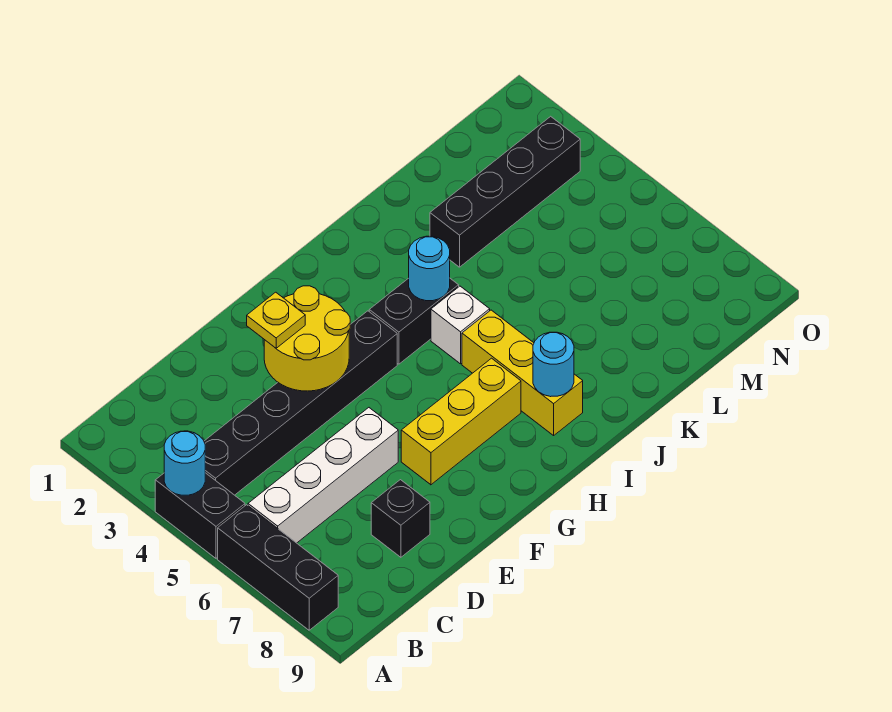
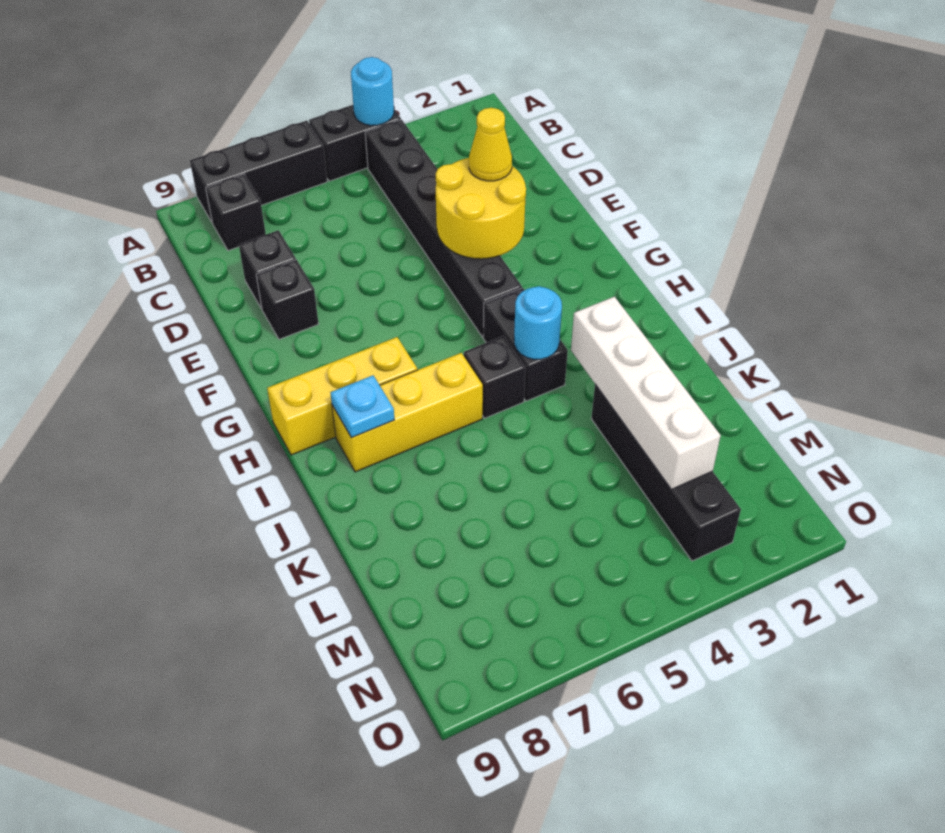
white 1x4 brick [248,408,398,543] -> white 1x4 brick moved to [571,297,721,489]
none -> black 1x1 brick [206,174,266,251]
yellow 1x1 plate [247,292,305,348] -> yellow 1x1 cone [469,108,512,181]
none -> black 1x1 brick [256,260,319,339]
yellow 1x3 brick [401,358,521,485] -> yellow 1x3 brick turned to [267,337,417,455]
white 1x1 brick [431,286,490,364] -> black 1x1 brick [464,336,526,418]
cyan 1x1 round brick [533,332,574,397] -> cyan 1x1 plate [330,375,394,438]

